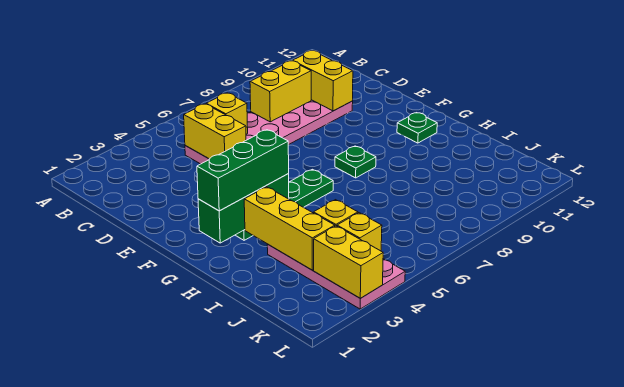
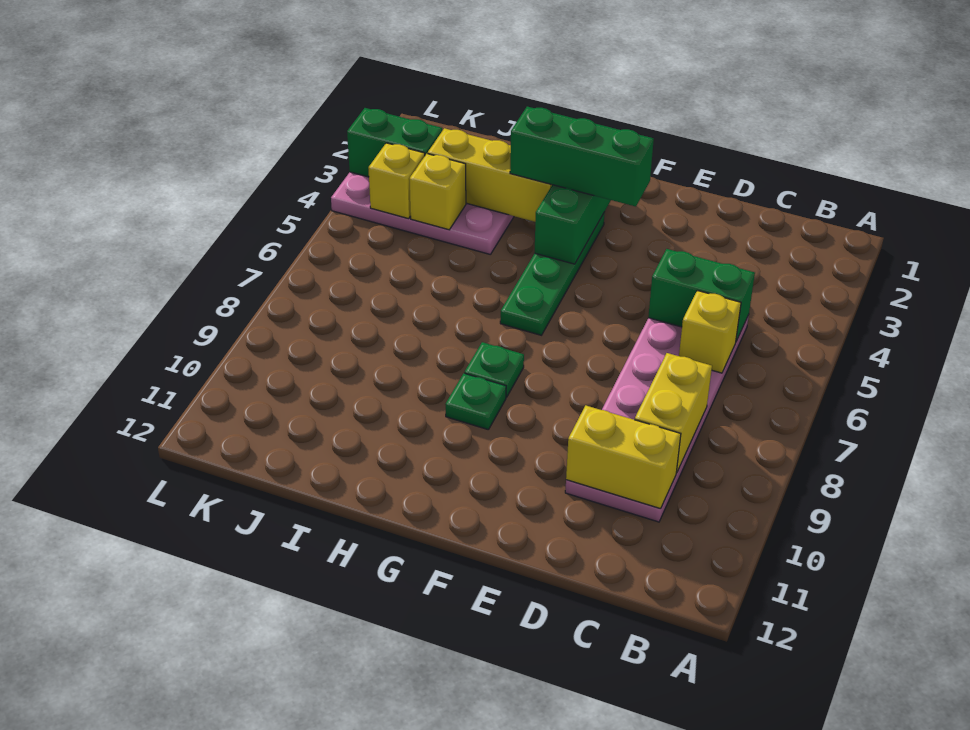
yellow 1x2 brick [184,104,246,159] -> green 1x2 brick [648,249,755,341]
green 1x3 brick [197,130,289,211] -> green 1x3 brick turned to [510,107,654,207]
green 1x1 plate [397,113,437,143] -> green 1x1 plate moved to [445,373,506,430]
yellow 1x2 brick [314,226,383,298] -> green 1x2 brick [347,108,442,177]

